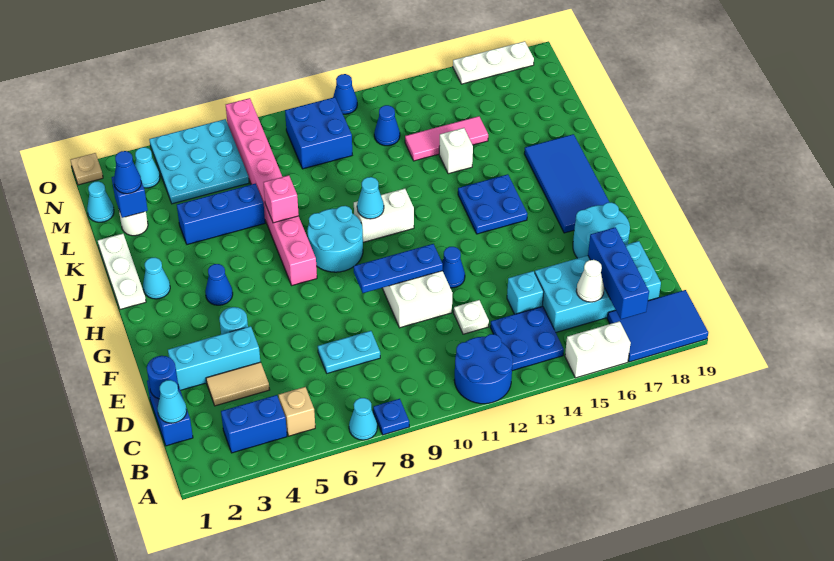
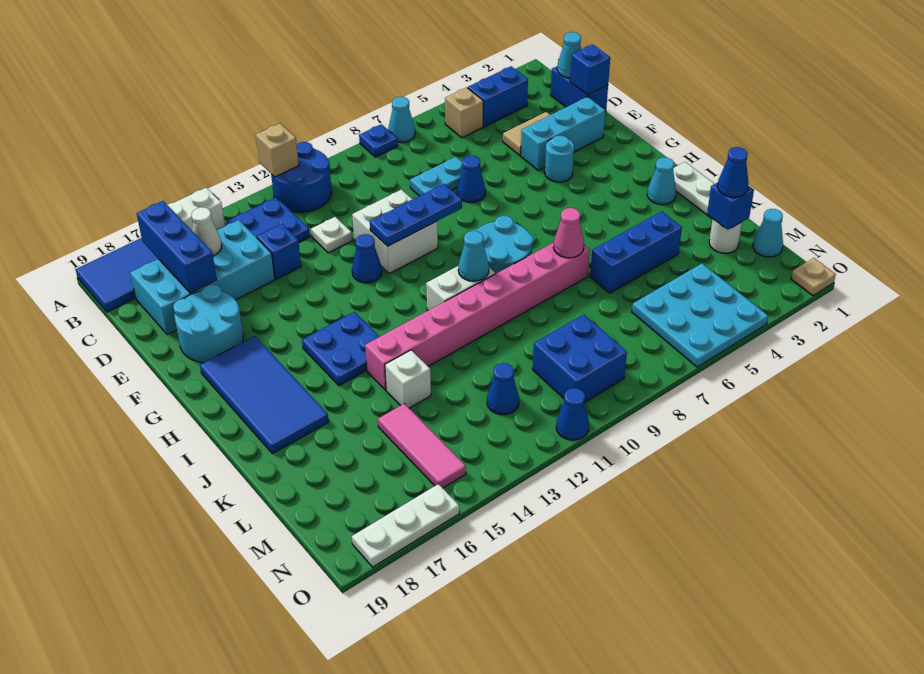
none -> tan 1x1 brick [256,124,299,177]
blue 1x1 round brick [147,356,179,399] -> blue 1x1 brick [570,44,610,95]
cyan 1x1 brick [507,271,544,314] -> blue 1x1 brick [257,224,301,279]
blue 1x1 cone [205,264,233,305] -> blue 1x1 cone moved to [457,156,486,203]
pink 1x8 brick [226,98,317,285] -> pink 1x8 brick turned to [365,243,590,390]
pink 1x1 brick [263,175,299,223] -> pink 1x1 cone [553,208,584,258]
pink 1x3 tile [405,116,488,161] -> pink 1x3 tile turned to [378,404,466,488]
cyan 1x1 cone [135,147,160,188] -> none

